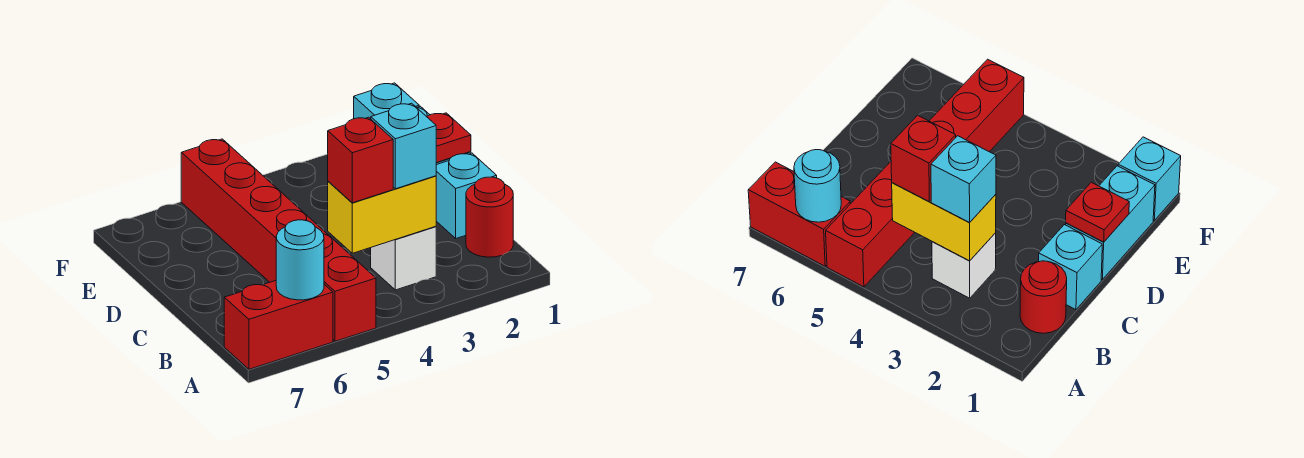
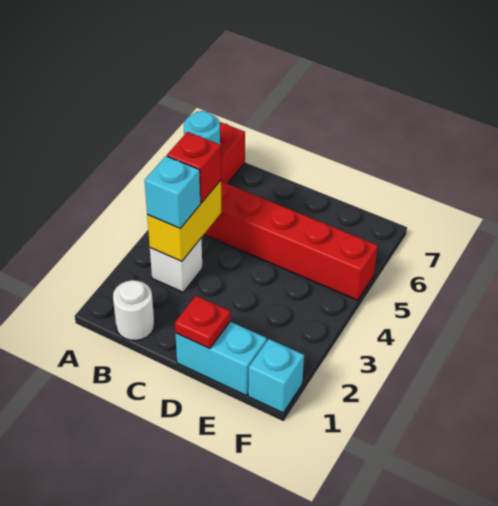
red 1x1 round brick [466,177,513,257] -> white 1x1 round brick [113,280,154,341]
cyan 1x1 brick [436,153,497,238] -> none

